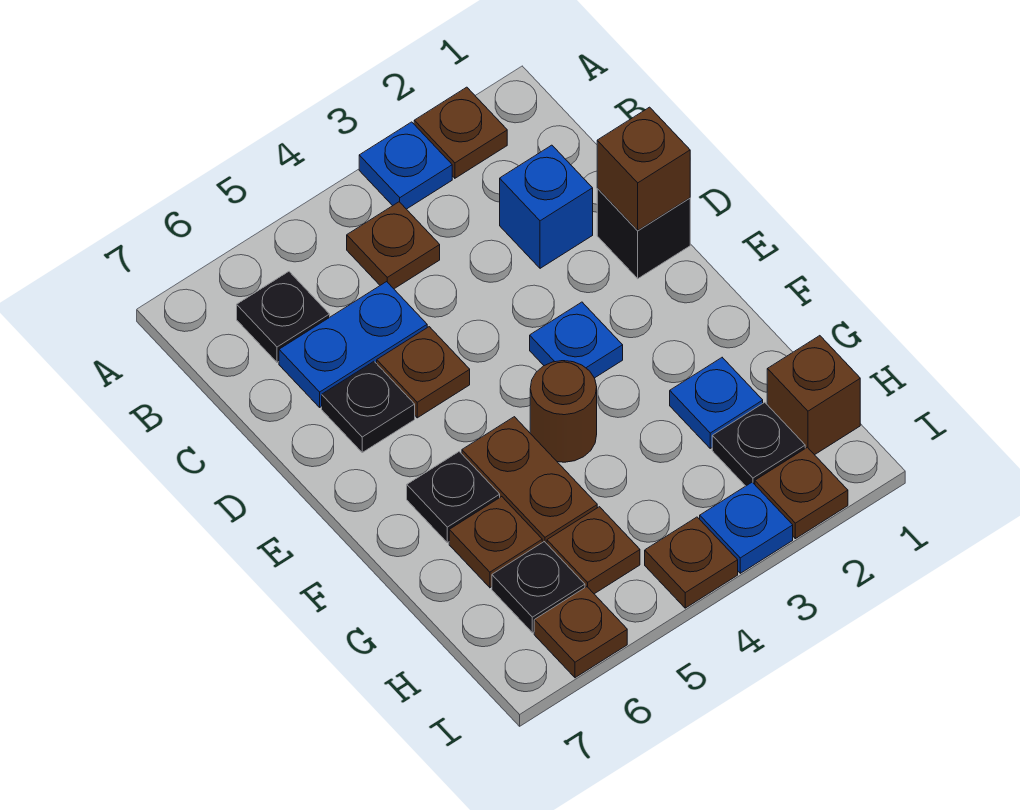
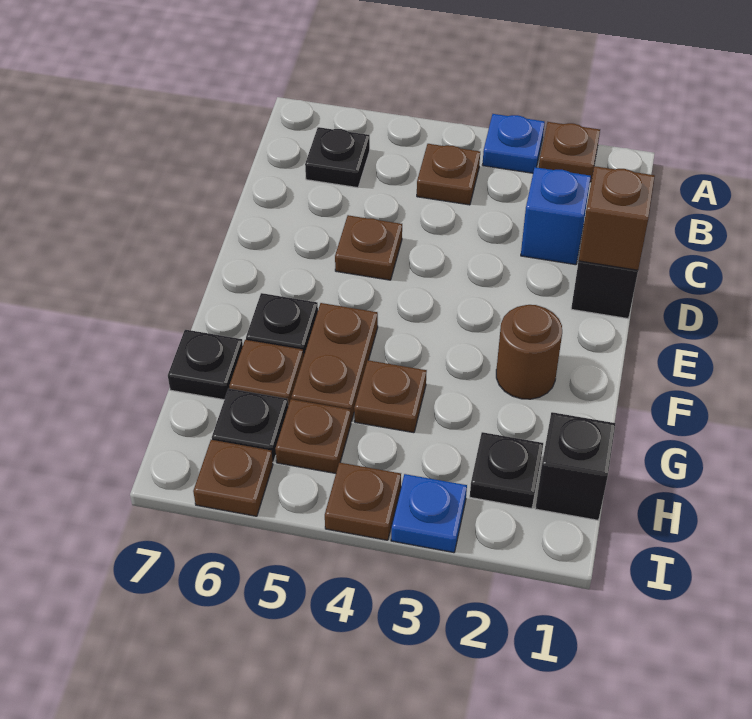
blue 1x2 plate [279,282,427,407] -> none
black 1x1 plate [322,362,415,452] -> black 1x1 plate moved to [168,330,243,400]
blue 1x1 plate [530,302,623,378] -> none
brown 1x1 round brick [530,361,597,462] -> brown 1x1 round brick moved to [496,305,562,399]
blue 1x1 plate [670,358,763,448] -> none
brown 1x1 brick [767,336,860,455] -> black 1x1 brick [535,412,616,520]
brown 1x1 plate [755,447,848,539] -> brown 1x1 plate moved to [354,360,427,433]

